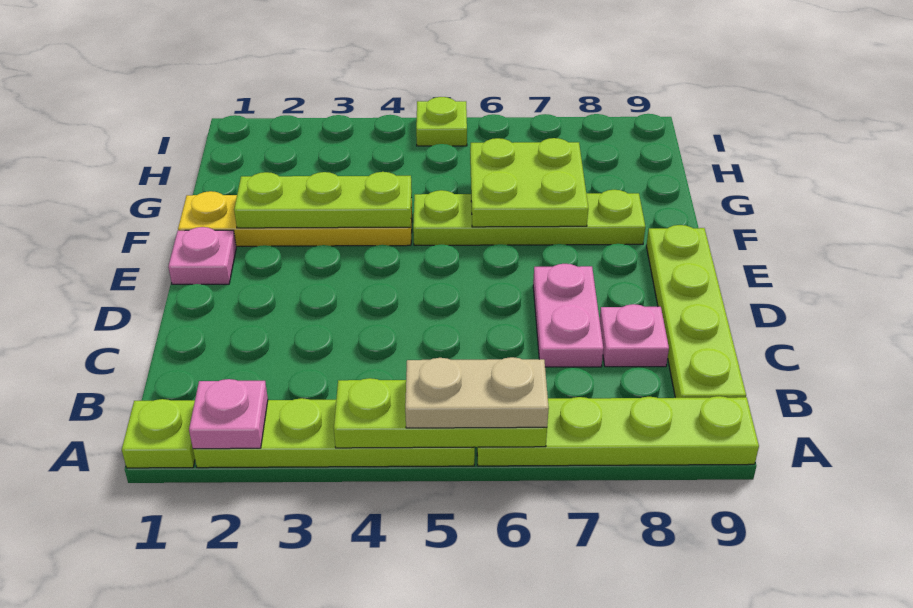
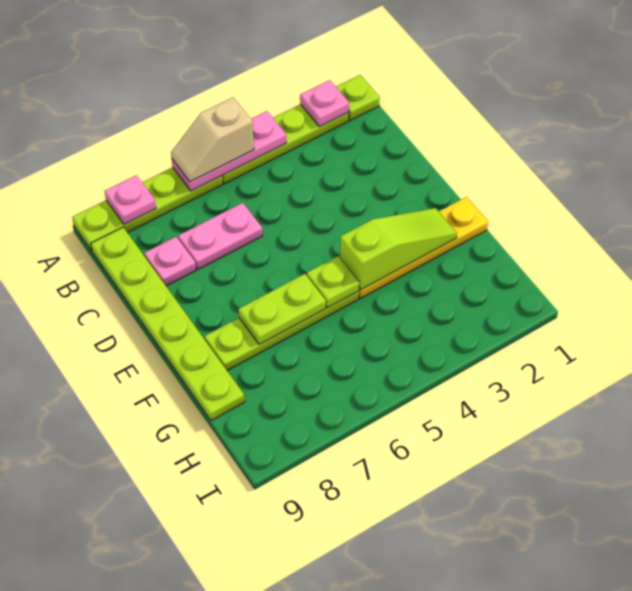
lime 1x3 plate [334,378,547,448] -> pink 1x3 plate [171,111,286,191]
tan 1x2 plate [405,357,549,428] -> tan 1x2 slope [171,97,254,182]
lime 1x4 plate [646,225,746,398] -> lime 1x6 plate [91,227,245,421]
pink 1x2 plate [533,264,603,367] -> pink 1x2 plate turned to [178,203,262,269]
pink 1x1 plate [168,227,236,284] -> pink 1x1 plate moved to [105,175,156,225]
lime 1x3 plate [234,172,412,228] -> lime 1x3 slope [340,208,457,290]
lime 2x2 plate [470,138,588,227] -> lime 1x2 plate [238,274,326,345]
lime 1x1 plate [416,97,467,146] -> lime 1x1 plate moved to [307,256,359,308]

